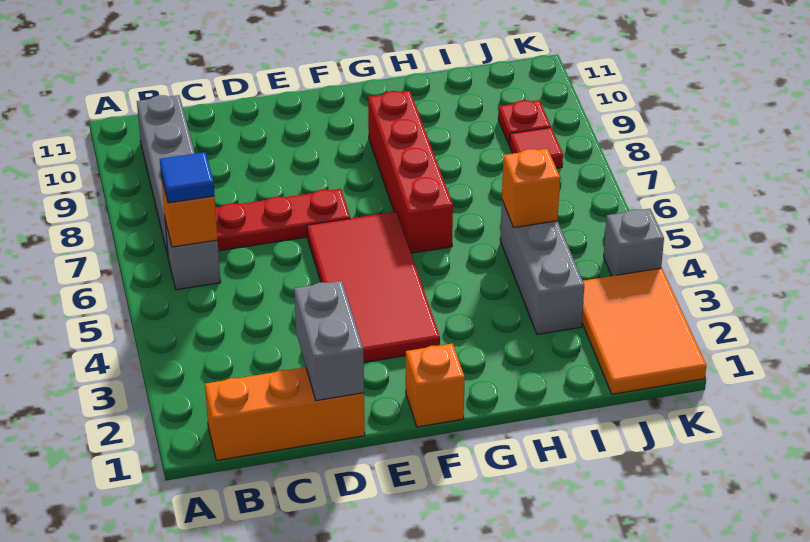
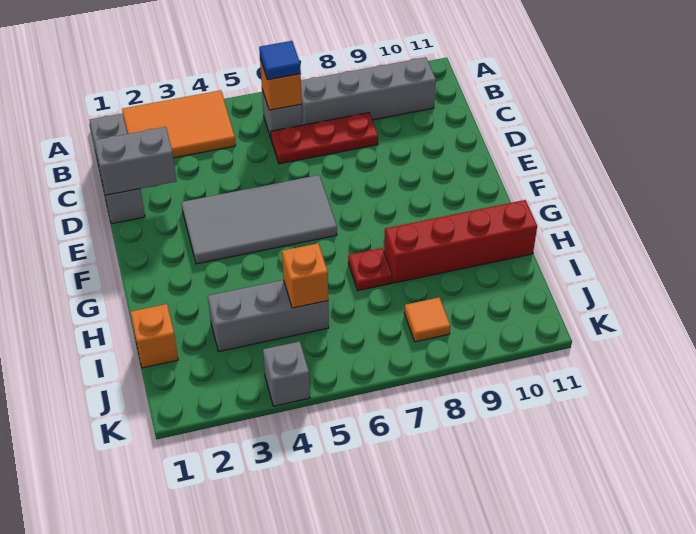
orange 1x3 brick [205,367,365,460] -> grey 1x3 brick [90,113,145,224]
red 1x3 plate [215,189,350,251] -> red 1x3 plate turned to [271,113,378,164]
red 2x4 tile [307,212,440,362] -> grey 2x4 tile [181,175,337,264]
orange 1x1 brick [406,343,465,427] -> orange 1x1 brick moved to [131,304,178,368]
red 1x4 brick [368,91,453,253] -> red 1x4 brick moved to [384,200,537,283]
orange 2x3 tile [582,268,706,394] -> orange 2x3 tile moved to [122,90,236,158]
red 1x1 tile [510,127,563,168] -> orange 1x1 tile [404,298,450,342]
red 1x1 plate [498,100,551,145] -> red 1x1 plate moved to [348,248,392,291]

